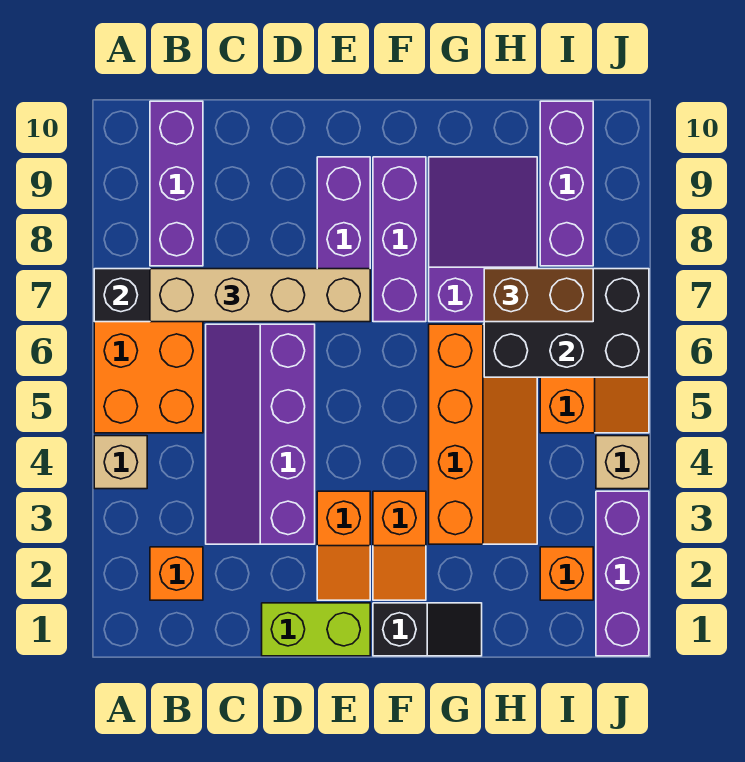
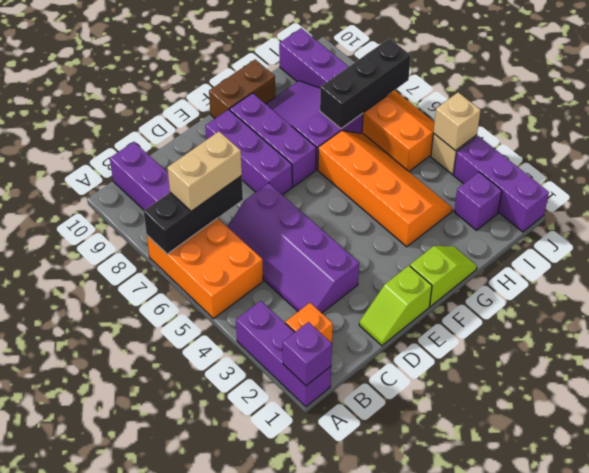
none -> purple 1x3 brick [236,301,331,407]
none -> purple 1x1 brick [283,322,332,386]
tan 1x1 brick [94,436,147,489] -> tan 1x1 brick moved to [433,92,481,151]
tan 1x4 brick [150,269,370,322] -> tan 1x2 brick [167,132,242,211]
lime 1x2 brick [262,603,370,656] -> lime 1x2 slope [359,266,432,346]
orange 1x2 slope [317,491,370,600] -> none
black 1x2 slope [373,603,482,656] -> lime 1x2 slope [410,246,477,306]
orange 1x2 slope [373,491,426,600] -> none
black 2x3 brick [484,269,649,377] -> black 1x3 brick [320,38,411,129]
brown 1x2 brick [484,269,593,322] -> brown 1x2 brick moved to [209,60,275,118]
orange 1x1 brick [540,547,593,600] -> purple 1x1 brick [454,172,502,230]

